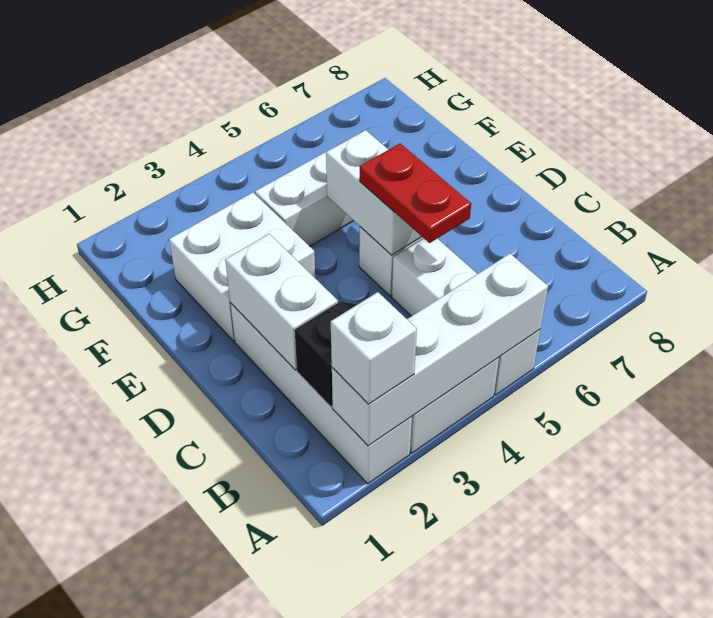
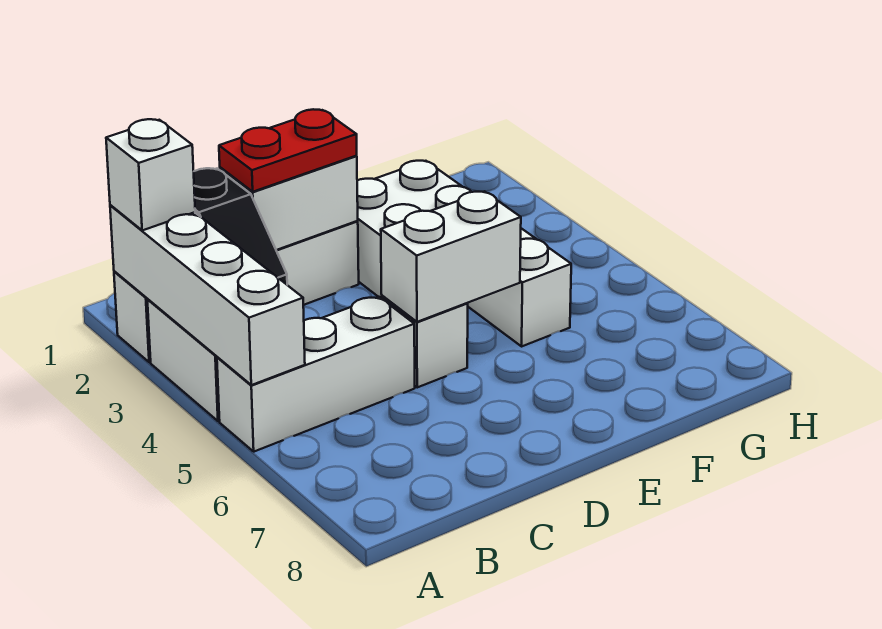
red 1x2 plate [360,143,471,243] -> red 1x2 plate moved to [219,109,357,192]

